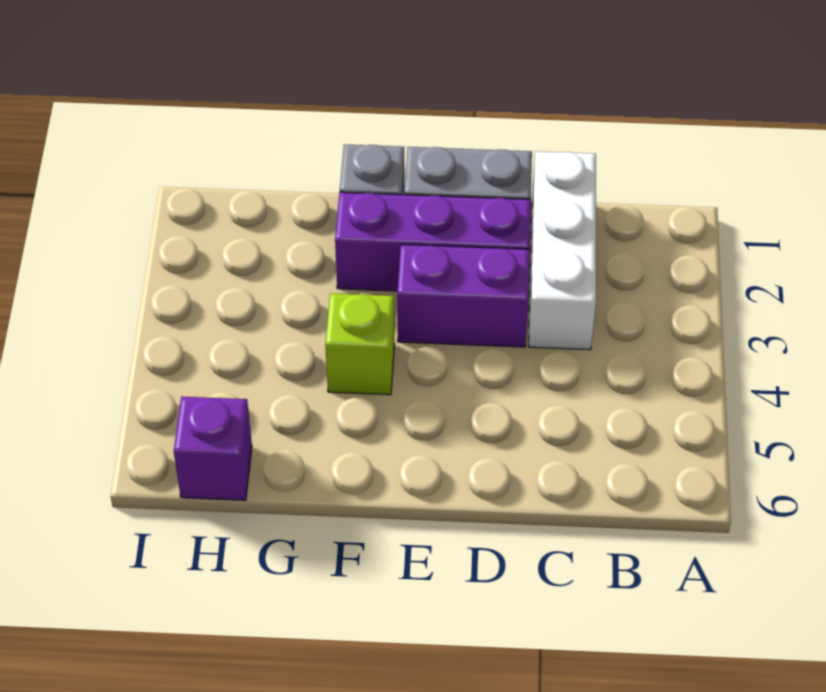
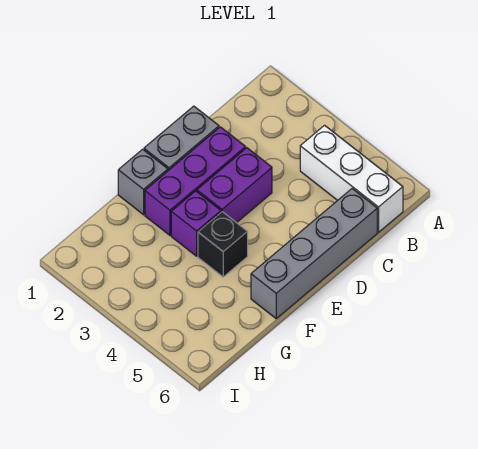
white 1x3 brick [529,151,596,350] -> white 1x3 brick moved to [300,125,403,232]
none -> grey 1x4 brick [251,189,377,318]
lime 1x1 brick [325,293,395,395] -> black 1x1 brick [198,212,248,277]
purple 1x1 brick [174,397,252,500] -> purple 1x1 brick moved to [171,191,221,256]

